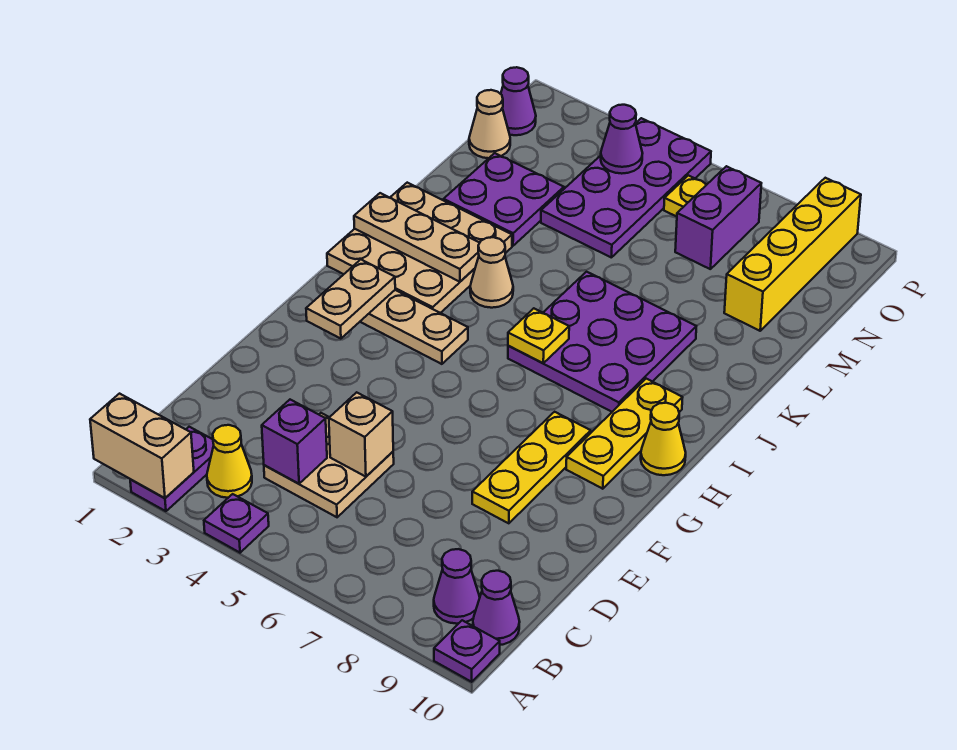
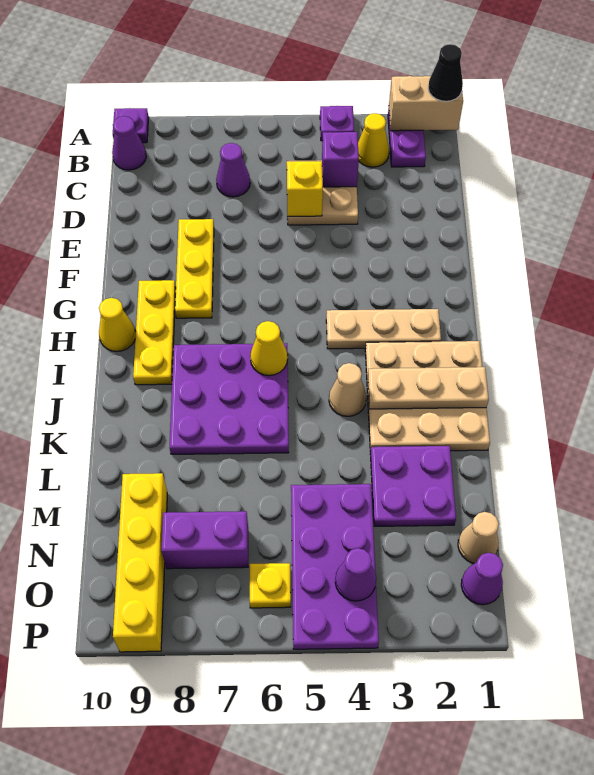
none -> black 1x1 cone [428,44,463,101]
purple 1x1 cone [434,549,480,624] -> purple 1x1 cone moved to [216,143,250,197]
tan 1x1 brick [329,392,393,477] -> yellow 1x1 brick [287,161,323,217]
tan 1x2 plate [306,260,395,339] -> none
yellow 1x1 plate [508,308,569,363] -> yellow 1x1 cone [250,321,288,376]
purple 1x2 brick [675,166,762,269] -> purple 1x2 brick turned to [161,511,248,569]

